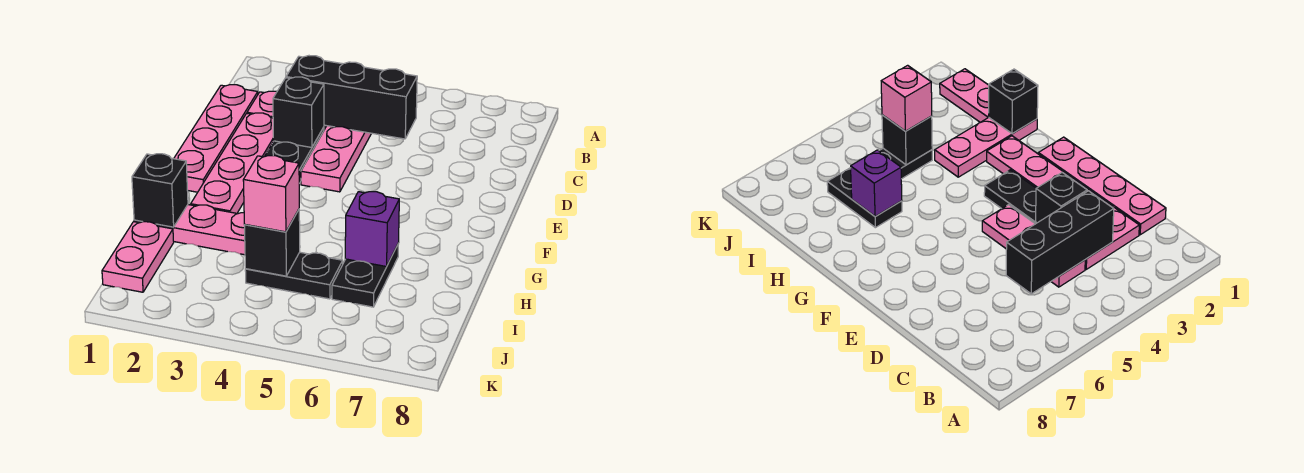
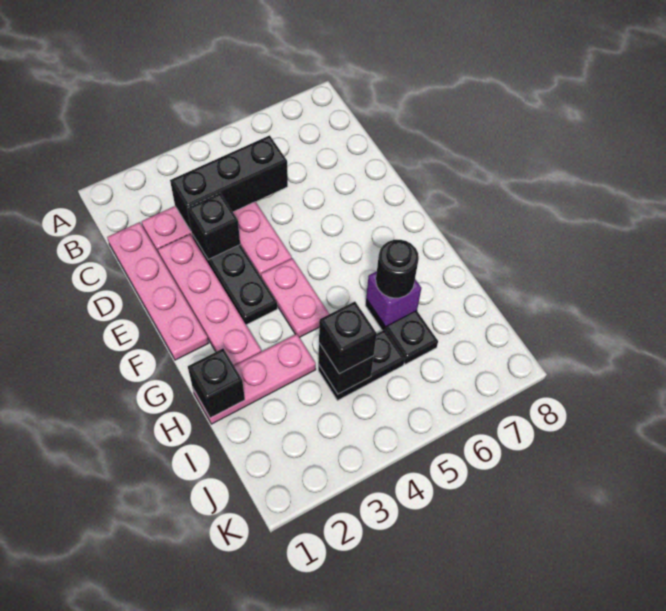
none -> black 1x1 round brick [376,240,419,298]
pink 1x2 plate [102,222,174,292] -> pink 1x2 plate moved to [261,258,329,338]
pink 1x1 brick [243,156,299,232] -> black 1x1 brick [319,302,377,374]

